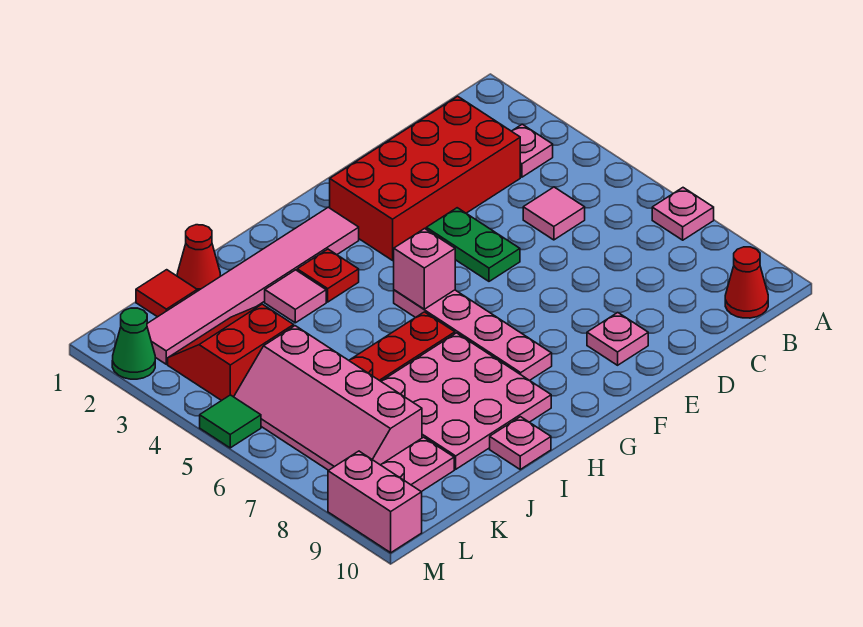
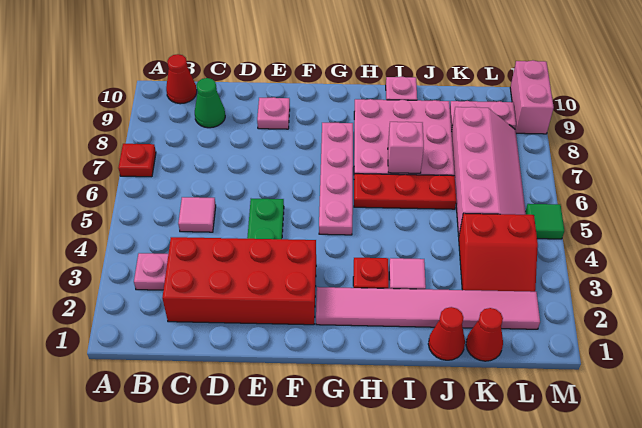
pink 1x1 plate [652,188,714,240] -> red 1x1 plate [118,144,156,177]
pink 1x1 brick [394,229,455,309] -> pink 1x1 brick moved to [388,122,424,173]
red 1x1 tile [136,270,197,317] -> red 1x1 cone [466,308,503,361]
green 1x1 cone [112,308,155,379] -> green 1x1 cone moved to [195,78,225,128]

